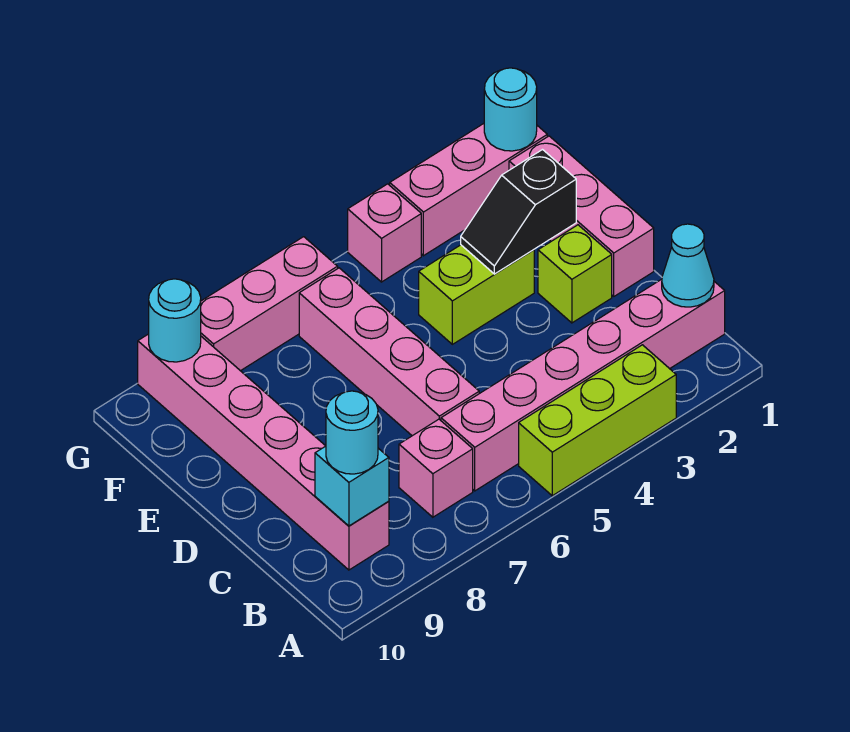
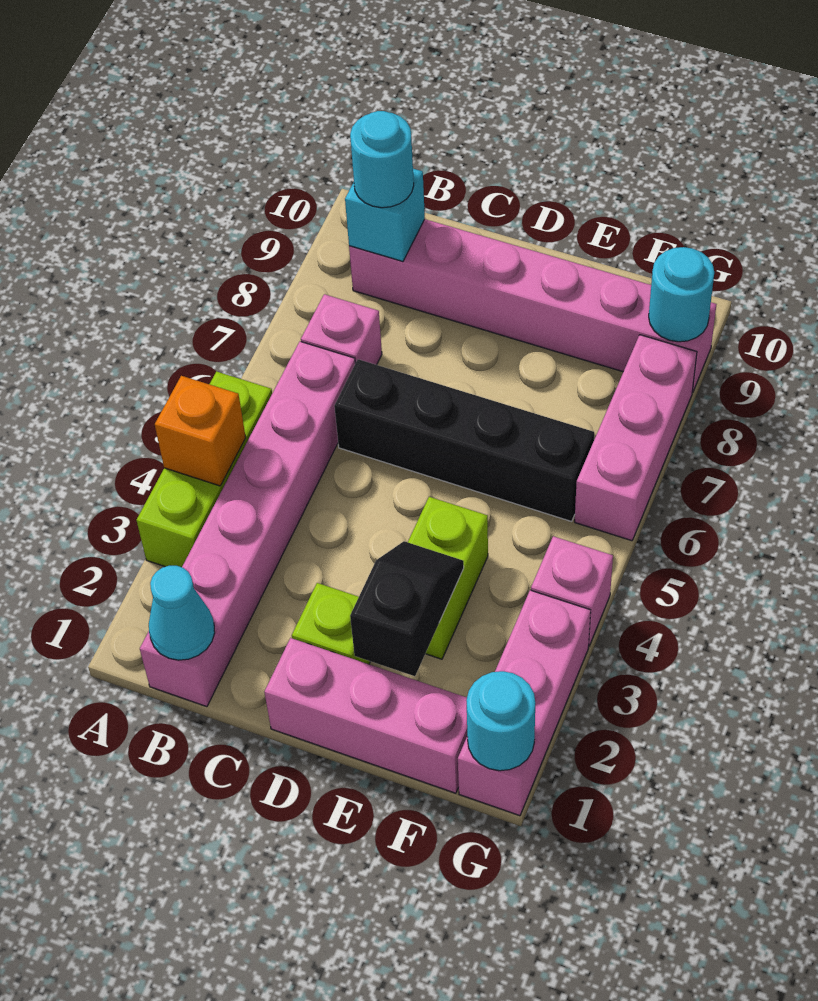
none -> orange 1x1 brick [155,376,246,486]
pink 1x4 brick [299,268,479,436] -> black 1x4 brick [334,359,594,521]

